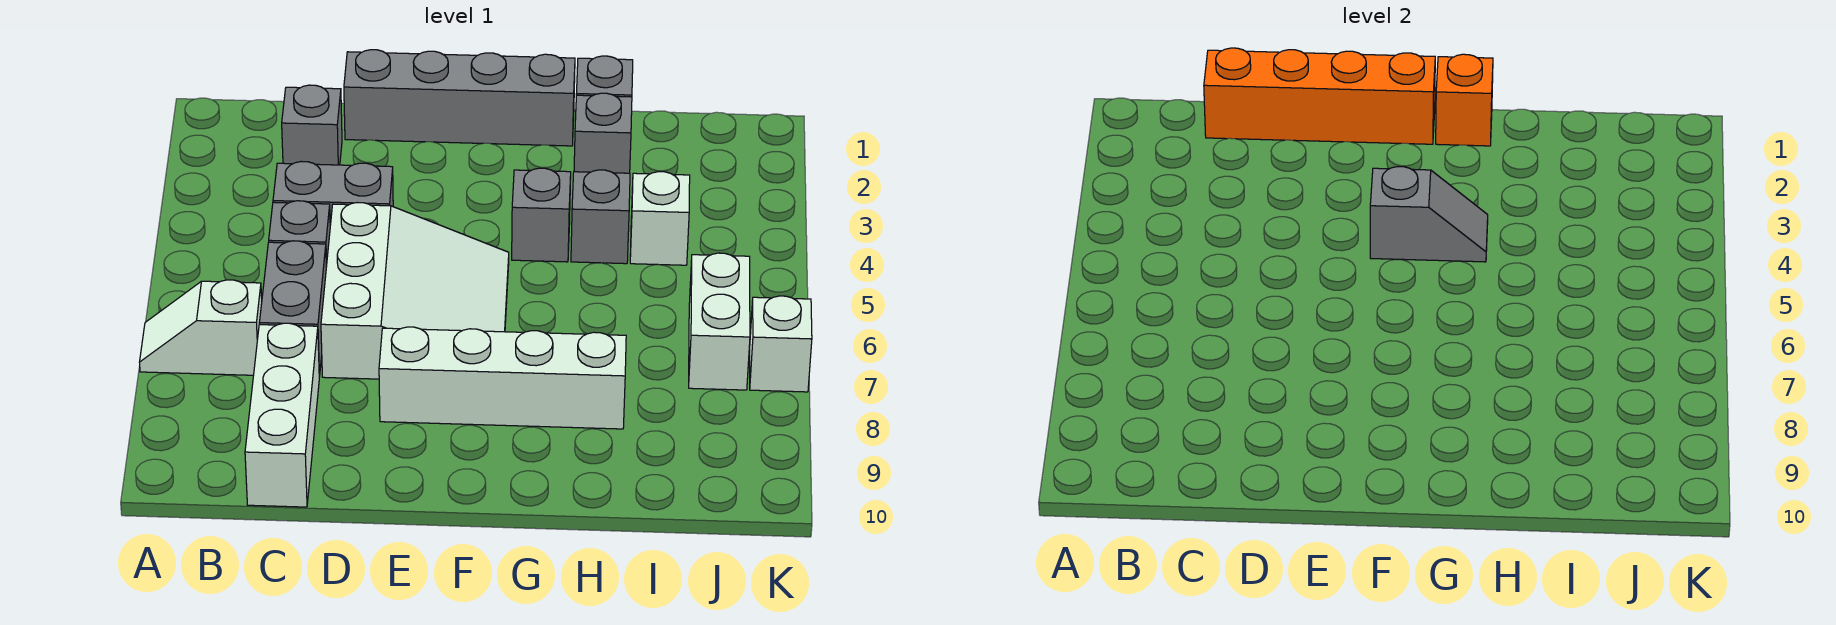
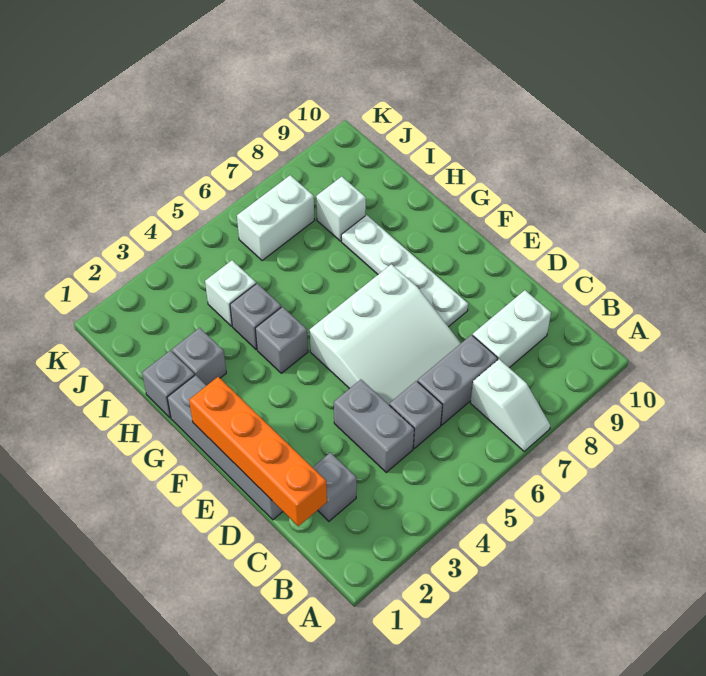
white 1x3 brick [245,323,319,507] -> white 1x2 brick [473,290,551,368]
white 3x3 slope [321,203,509,379] -> white 3x3 slope turned to [310,264,461,405]
white 1x4 brick [379,327,626,429] -> white 1x4 plate [341,215,468,327]
grey 1x2 slope [1370,167,1488,262] -> none
orange 1x1 brick [1436,54,1493,146] -> none
white 1x1 brick [750,296,812,392] -> white 1x1 brick moved to [316,176,366,241]

